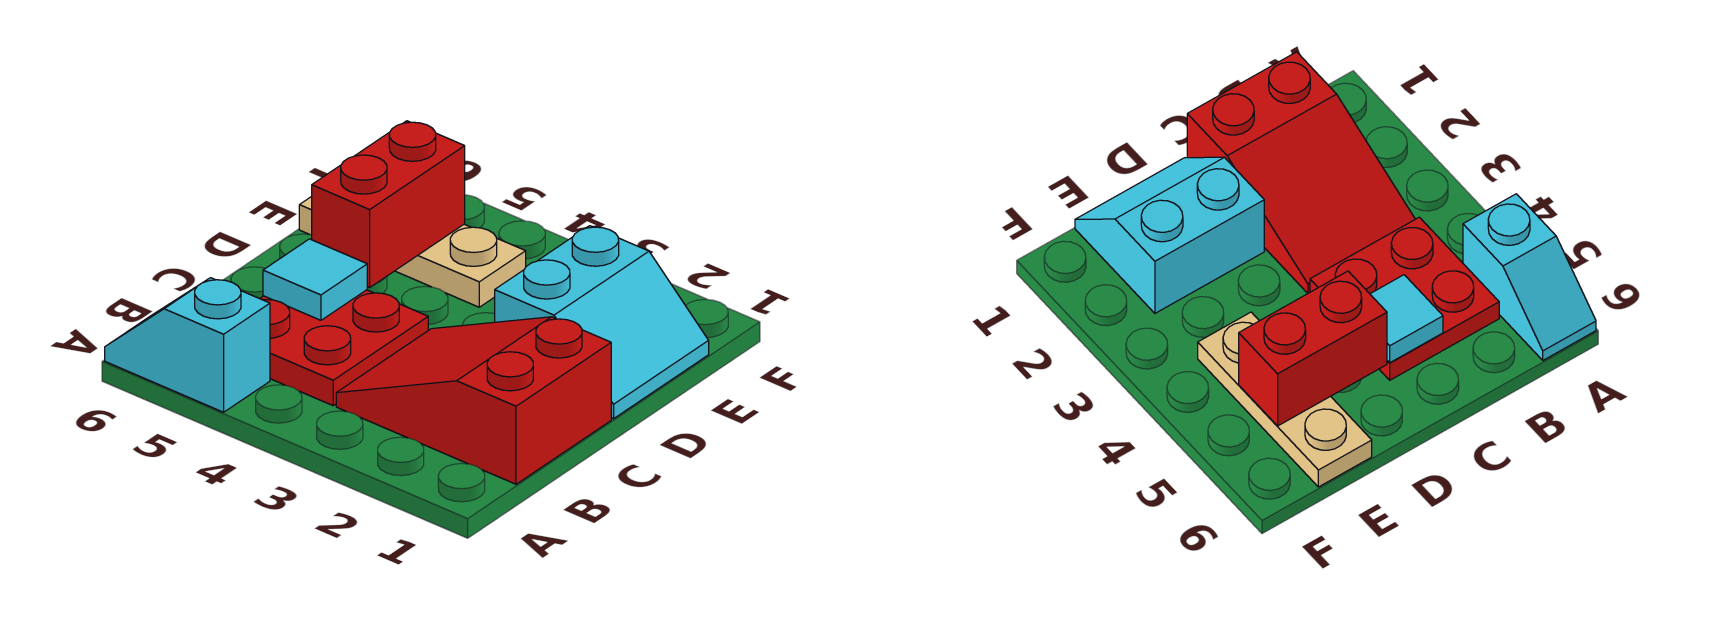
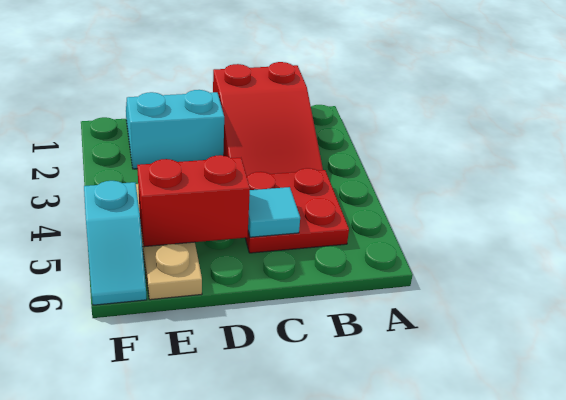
cyan 1x2 slope [105,278,270,412] -> cyan 1x2 slope moved to [84,181,147,305]

